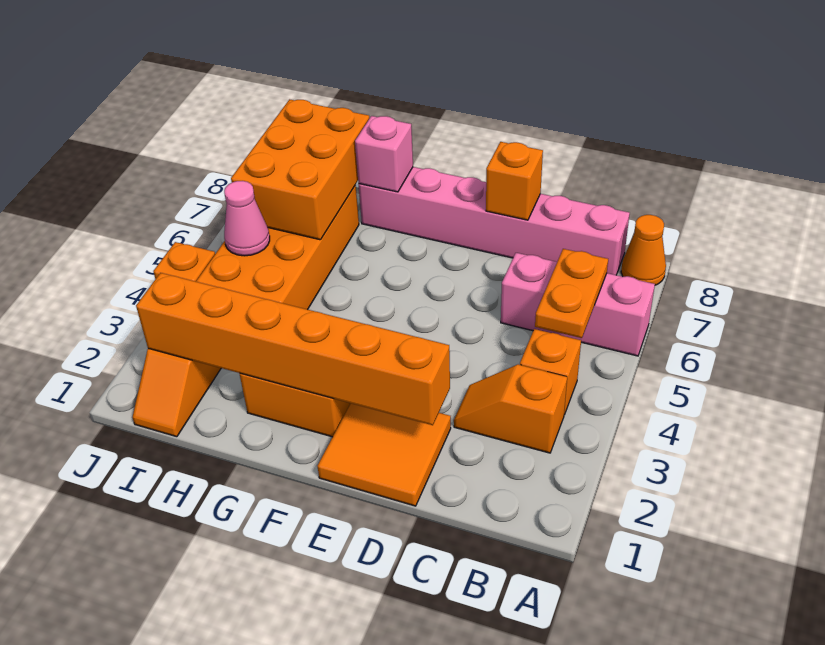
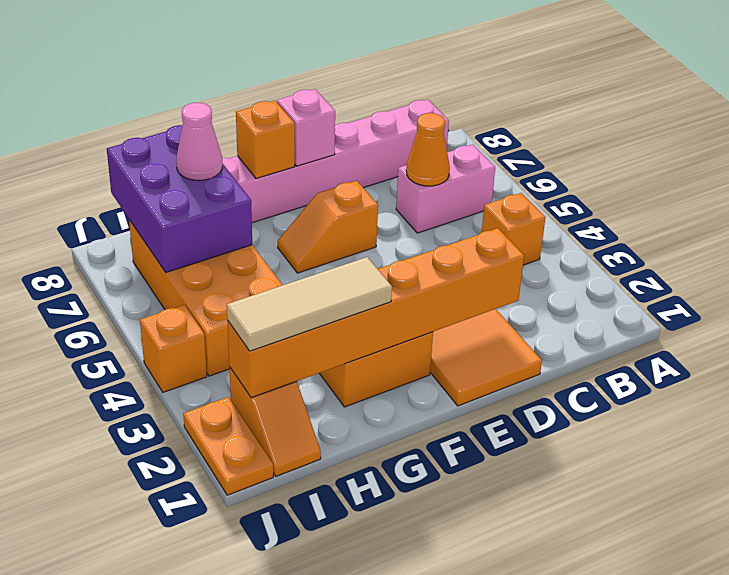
pink 1x3 brick [501,253,655,356] -> pink 1x2 brick [396,144,495,233]
orange 1x1 cone [621,215,666,285] -> orange 1x1 cone moved to [406,113,450,186]
orange 1x2 slope [454,364,567,453] -> orange 1x2 slope moved to [278,181,378,273]
orange 1x2 plate [535,249,608,338] -> orange 1x2 plate moved to [183,397,273,495]
orange 1x1 brick [486,142,543,220] -> orange 1x1 brick moved to [236,101,295,179]
none -> tan 1x3 tile [227,257,392,351]
pink 1x1 brick [355,116,413,192] -> pink 1x1 brick moved to [277,89,335,166]
orange 2x3 brick [231,99,369,240] -> purple 2x3 brick [107,125,252,272]
pink 1x1 cone [224,181,270,256] -> pink 1x1 cone moved to [176,103,222,180]

